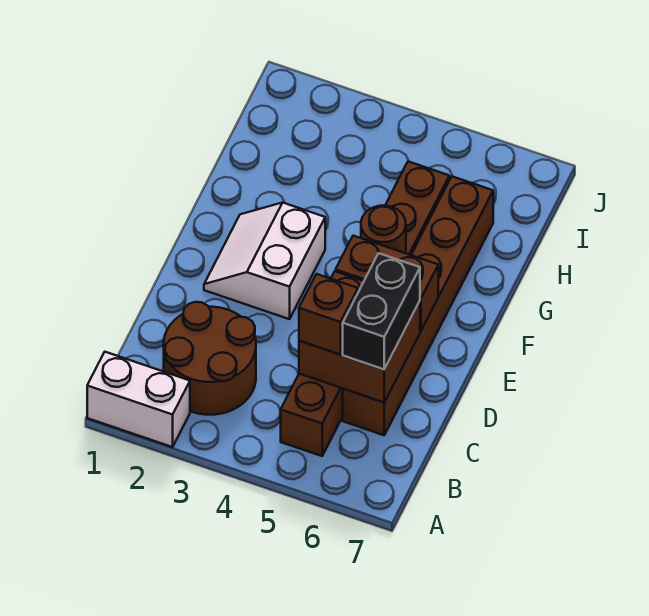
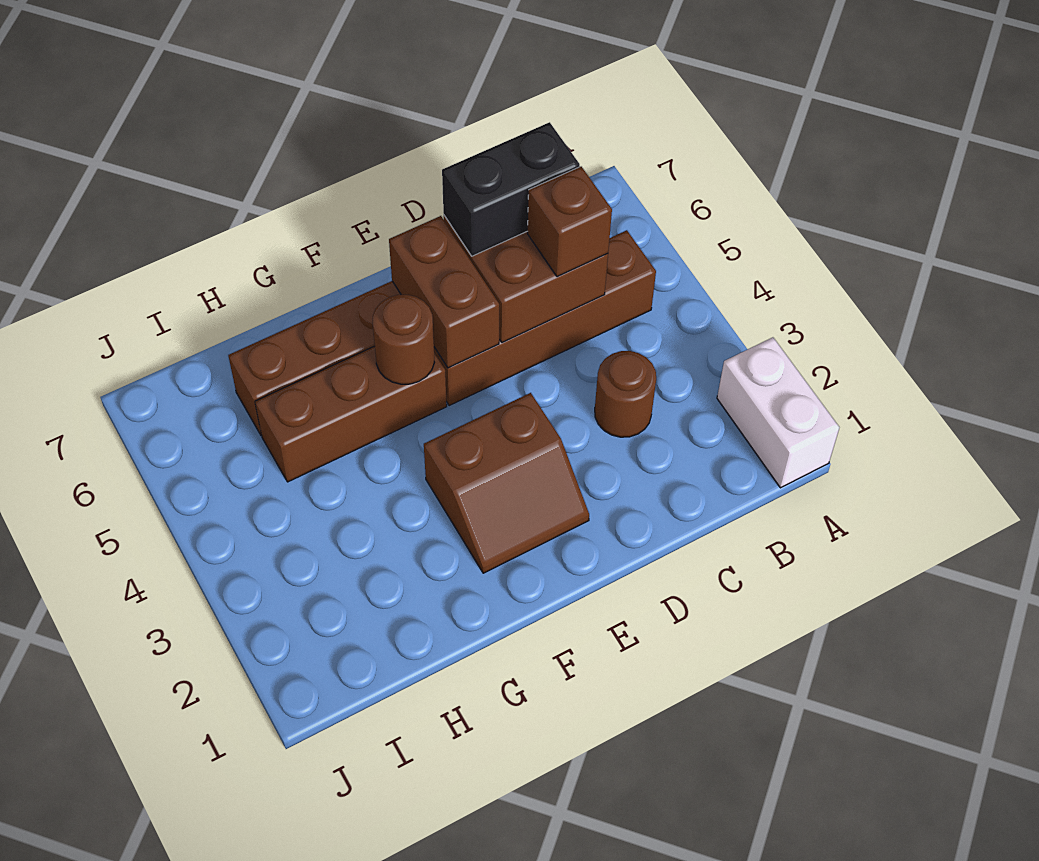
brown 2x2 round brick [164,302,256,415] -> brown 1x1 round brick [595,351,656,437]
white 2x2 slope [204,203,325,319] -> brown 2x2 slope [424,393,589,573]

